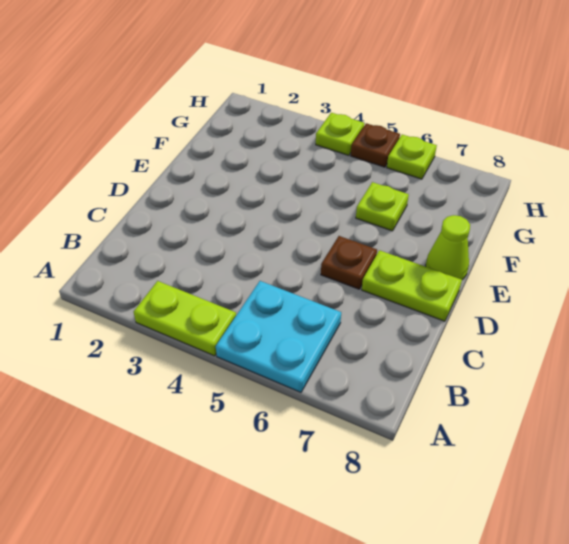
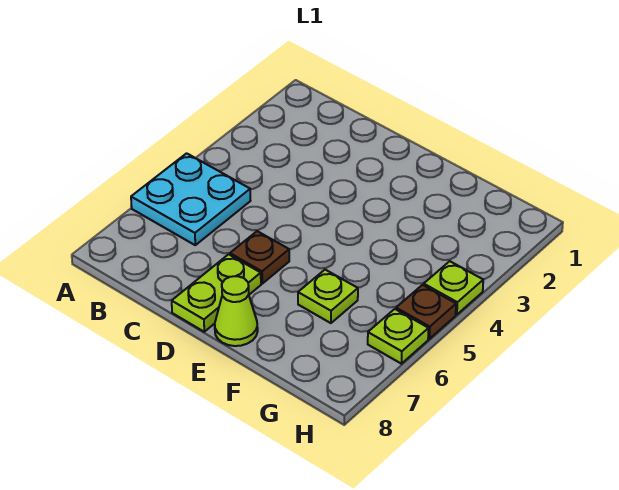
lime 1x2 plate [134,281,236,356] -> none

